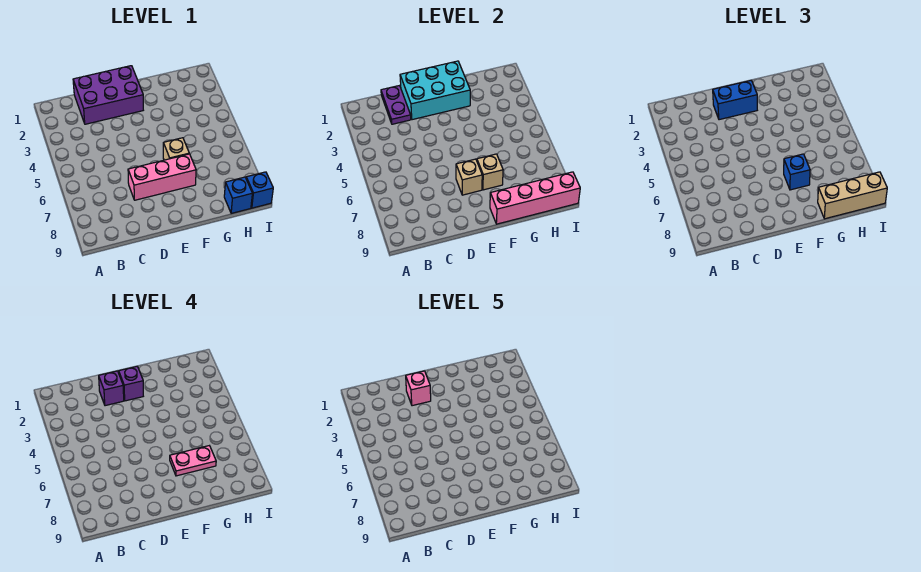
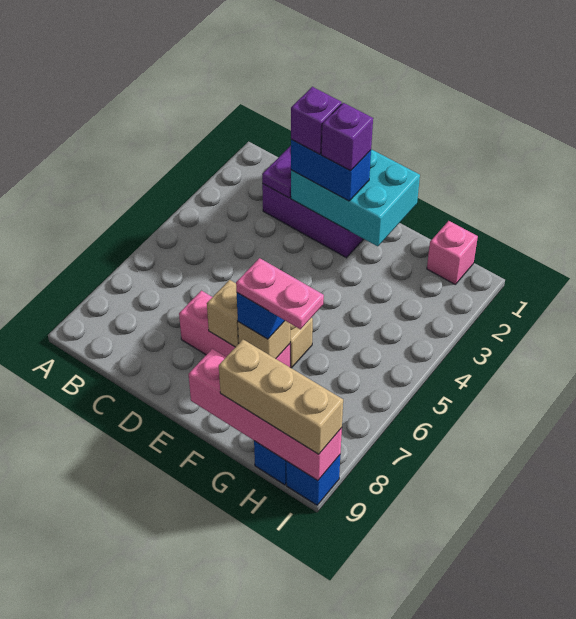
pink 1x1 brick [406,371,431,406] -> pink 1x1 brick moved to [427,221,478,284]

